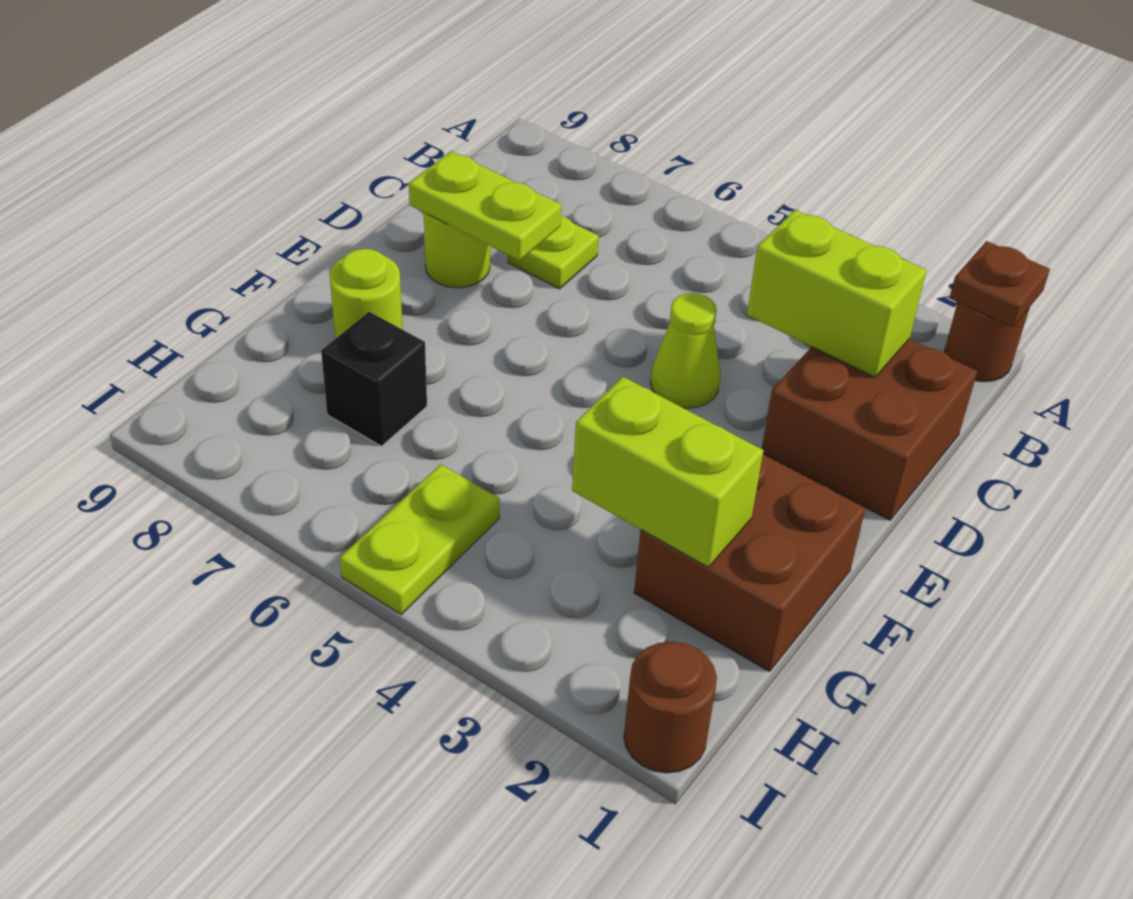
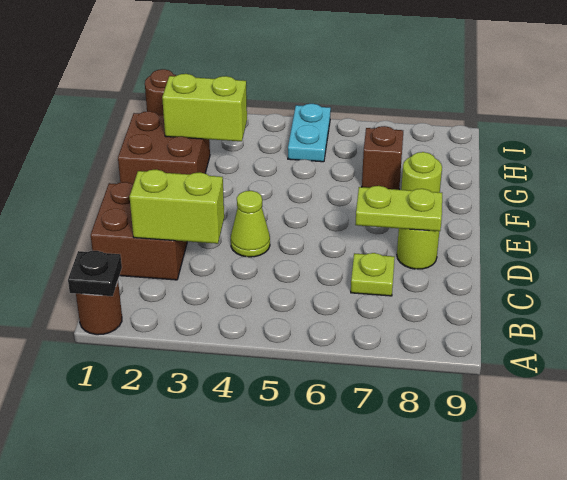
brown 1x1 plate [949,241,1050,328] -> black 1x1 plate [68,251,122,296]
black 1x1 brick [321,312,427,446] -> brown 1x1 brick [362,126,403,190]
lime 1x2 plate [340,464,500,614] -> cyan 1x2 plate [288,104,331,162]

